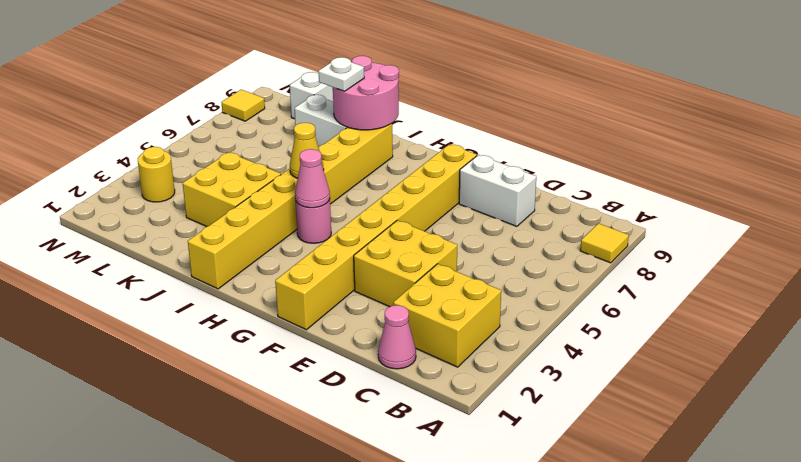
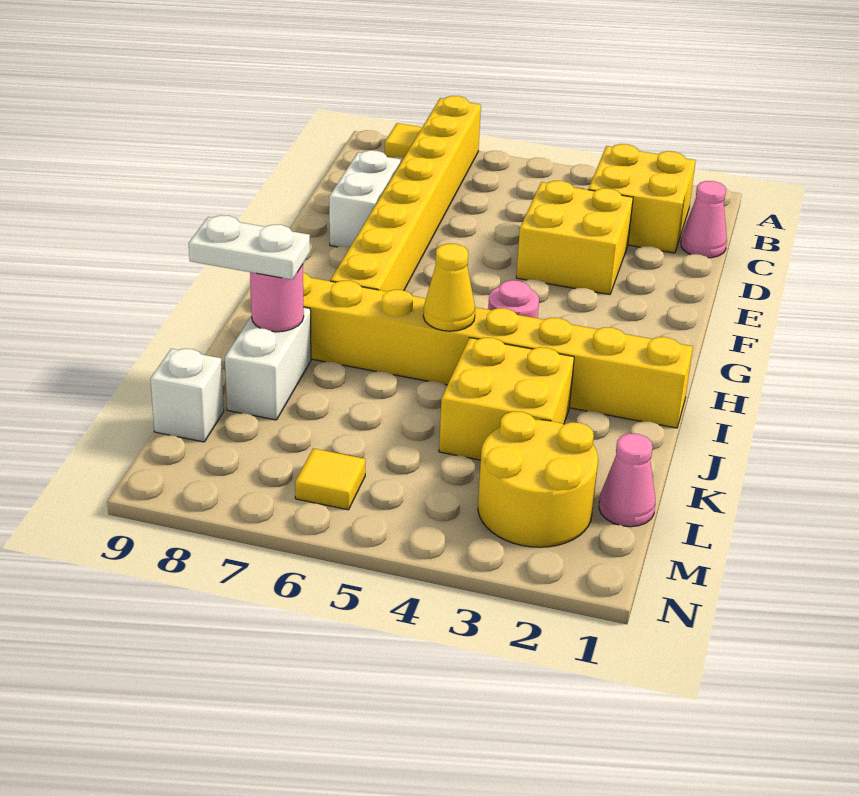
yellow 1x8 brick [275,144,477,330] -> yellow 1x8 brick turned to [330,96,481,291]
pink 1x1 cone [295,149,330,208] -> pink 1x1 cone moved to [599,433,655,527]
pink 2x2 round brick [333,56,399,130] -> pink 1x1 round brick [250,265,304,332]
white 1x1 plate [319,57,364,91] -> white 1x2 plate [189,215,310,280]
yellow 1x1 round brick [138,147,175,202] -> yellow 2x2 round brick [478,411,598,547]
yellow 1x1 tile [221,90,265,121] -> yellow 1x1 tile moved to [295,448,365,510]

